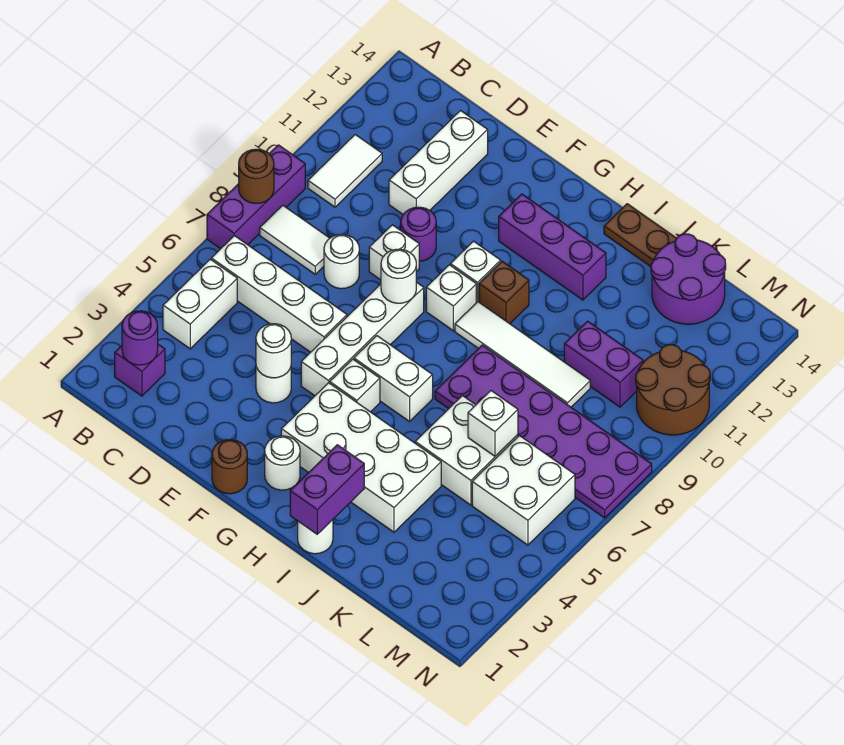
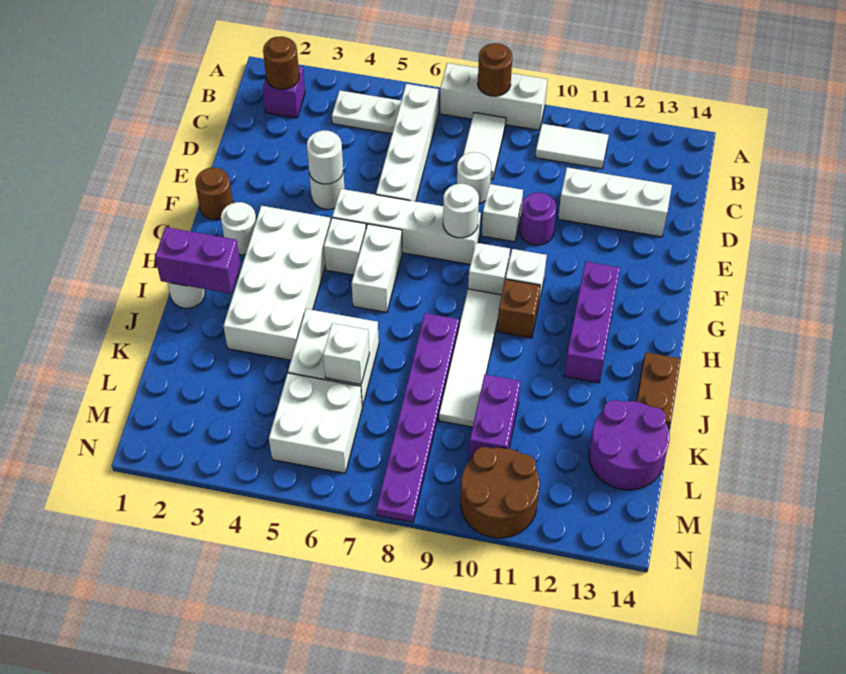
purple 1x3 brick [207,145,305,249] -> white 1x3 brick [440,63,548,130]
purple 1x1 round brick [122,311,158,365] -> brown 1x1 round brick [263,36,299,89]
white 1x2 brick [163,259,237,349] -> white 1x2 plate [332,90,401,134]
purple 2x6 plate [435,345,652,518] -> purple 1x6 plate [376,313,459,522]

